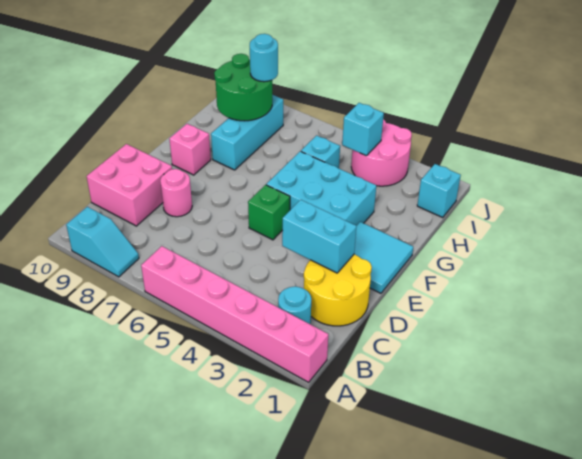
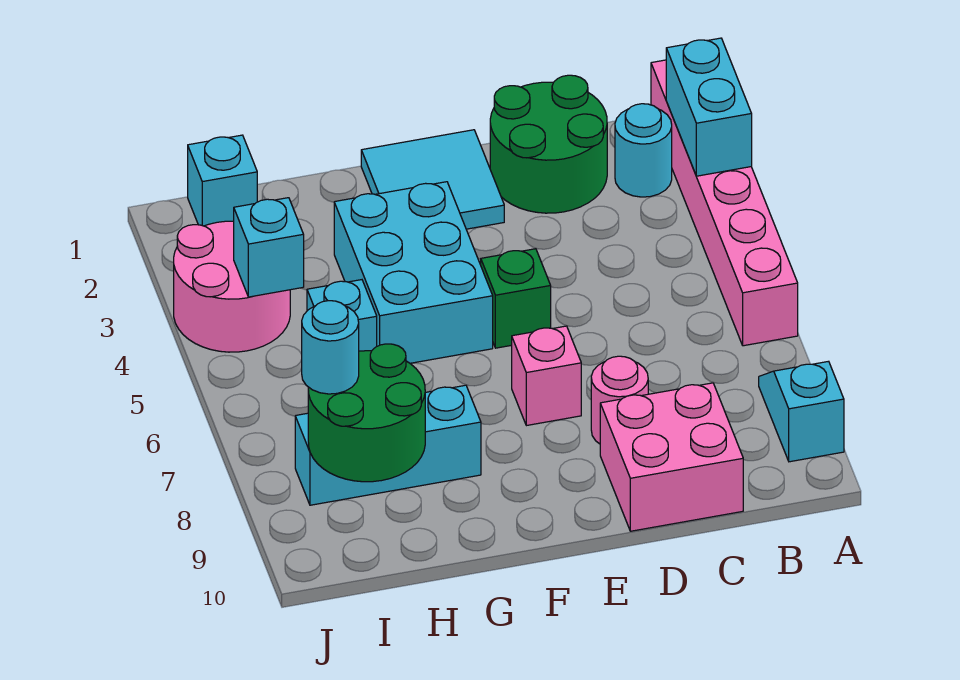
yellow 2x2 round brick [304,254,372,326] -> green 2x2 round brick [490,75,607,213]
cyan 1x2 brick [282,200,356,273] -> cyan 1x2 brick moved to [666,38,752,176]
pink 1x1 brick [169,124,211,175] -> pink 1x1 brick moved to [512,326,581,426]

